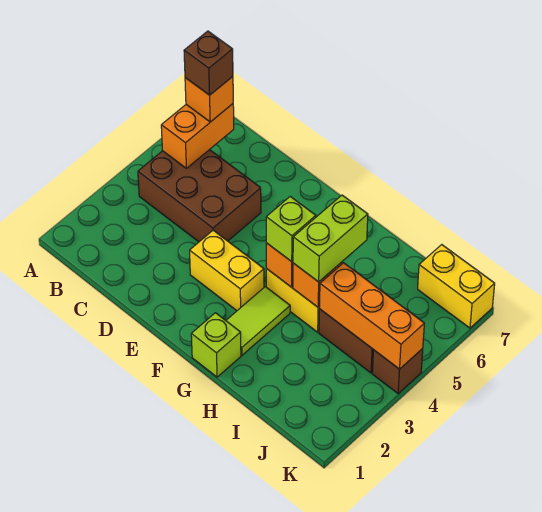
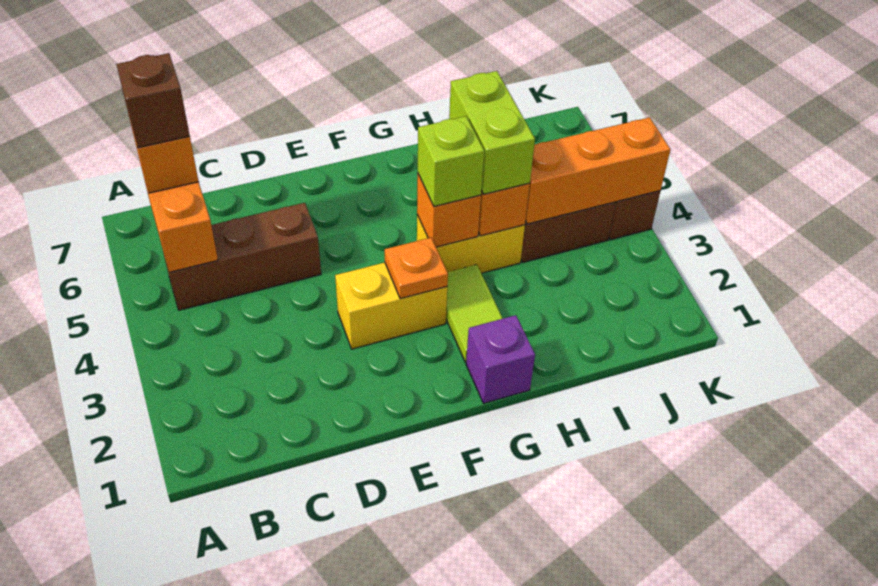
brown 2x3 brick [138,150,261,242] -> brown 1x3 brick [162,203,321,310]
none -> orange 1x1 plate [385,238,448,299]
lime 1x1 brick [191,313,241,377] -> purple 1x1 brick [466,315,535,403]
yellow 1x2 brick [418,245,495,328] -> none

